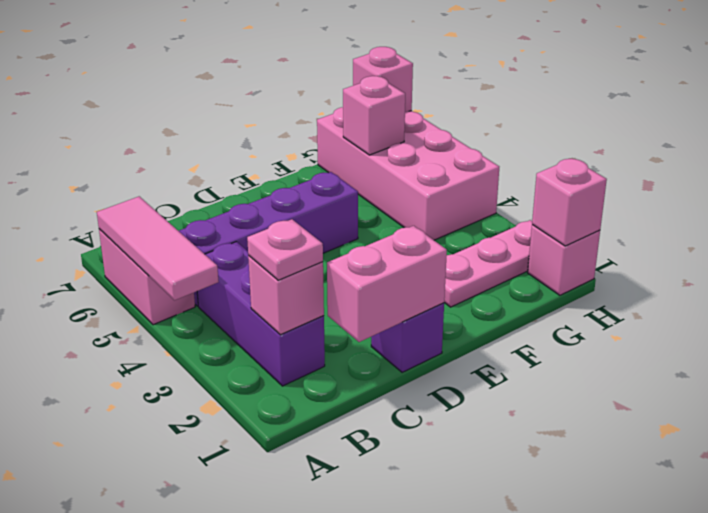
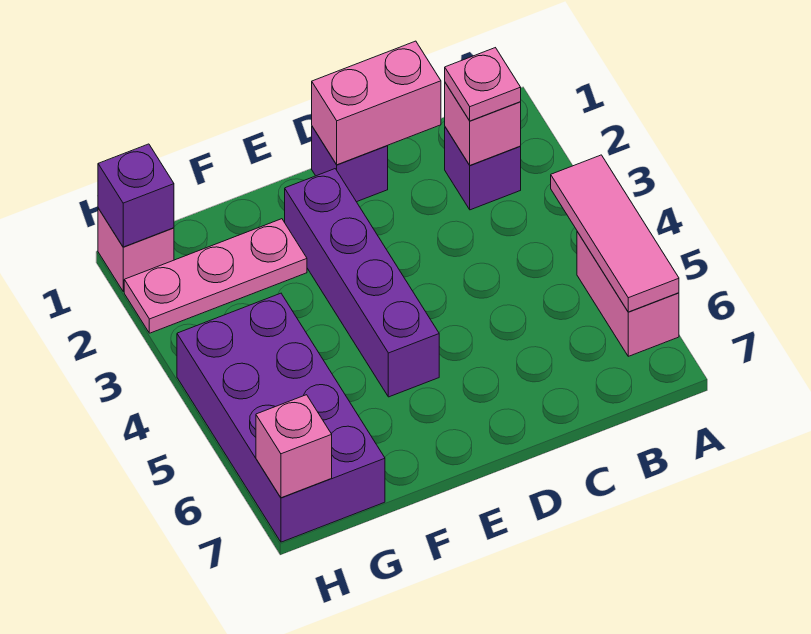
purple 1x3 brick [197,242,325,386] -> purple 1x1 brick [445,127,521,210]
purple 1x4 brick [179,172,358,306] -> purple 1x4 brick turned to [285,169,439,397]
pink 2x4 brick [317,107,499,240] -> purple 2x4 brick [177,293,385,542]
pink 1x1 brick [343,76,405,155] -> none
pink 1x1 brick [532,158,607,246] -> purple 1x1 brick [98,144,174,247]

